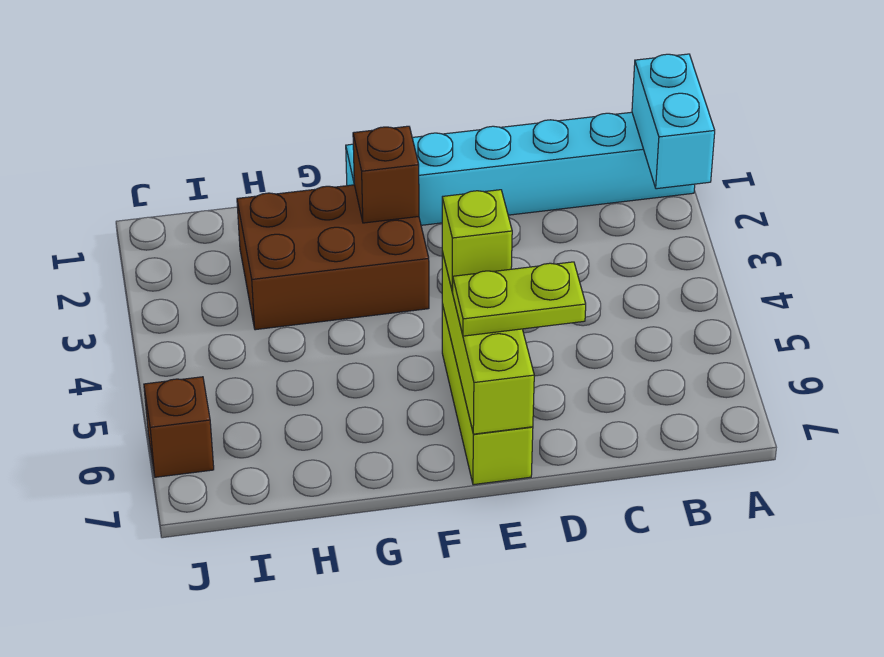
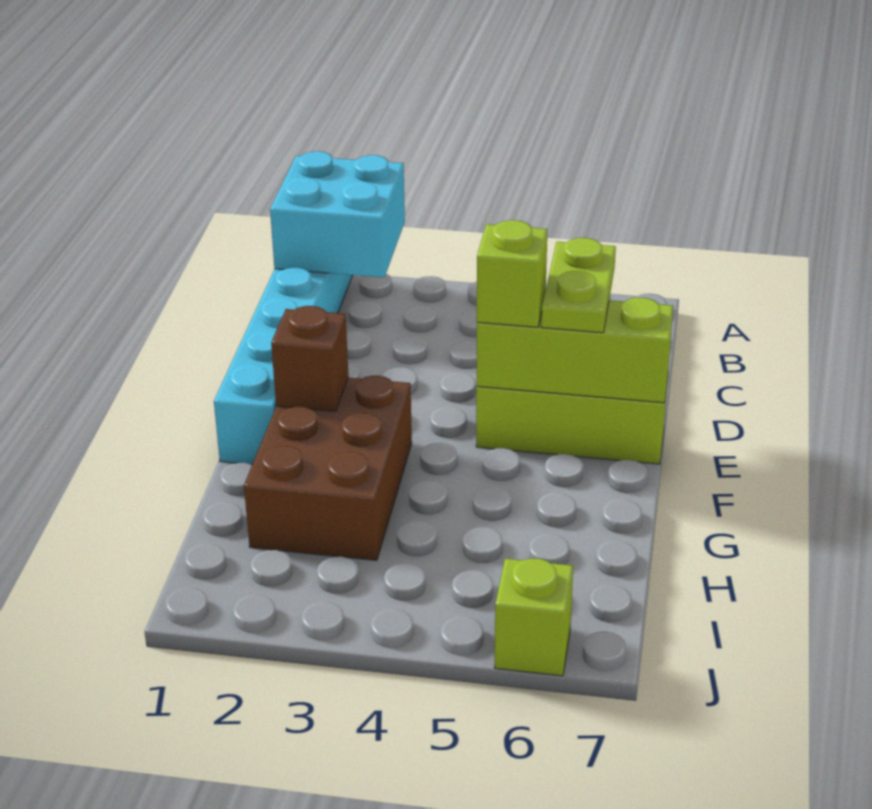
cyan 1x2 brick [632,54,715,189] -> cyan 2x2 brick [270,151,405,277]
brown 1x1 brick [144,377,214,477] -> lime 1x1 brick [495,559,573,676]

